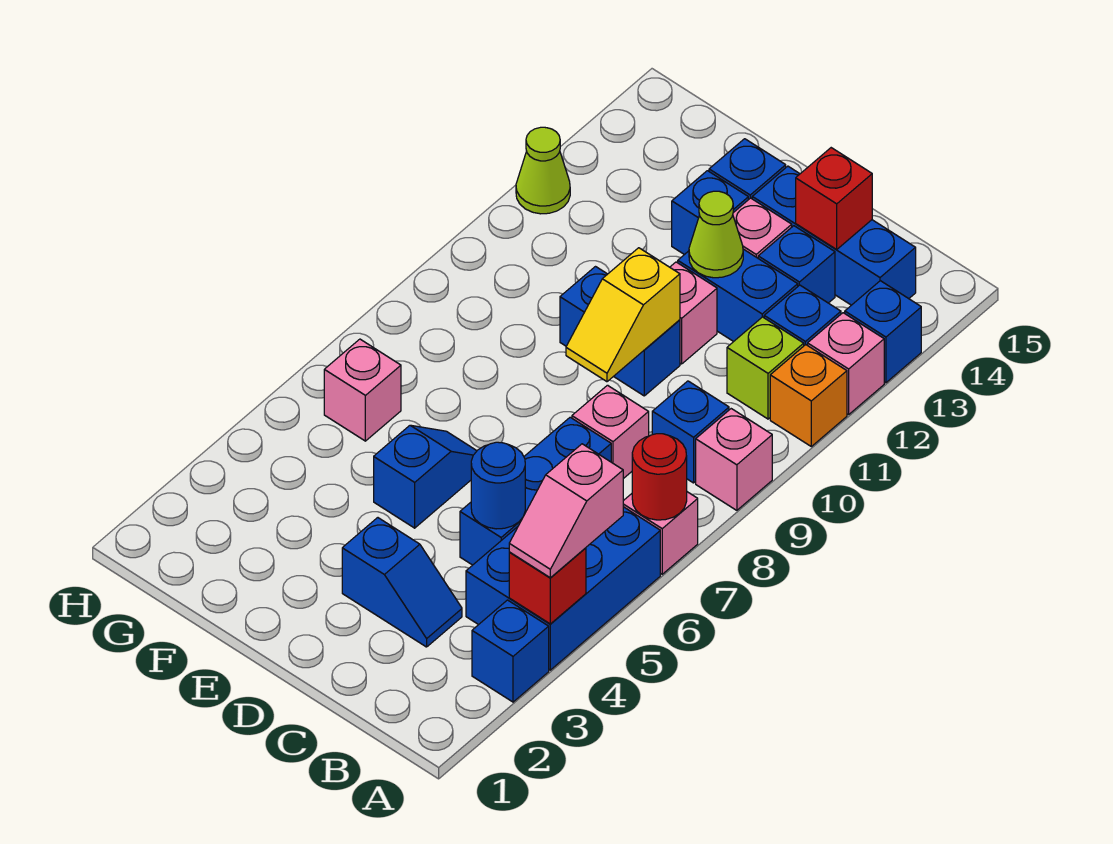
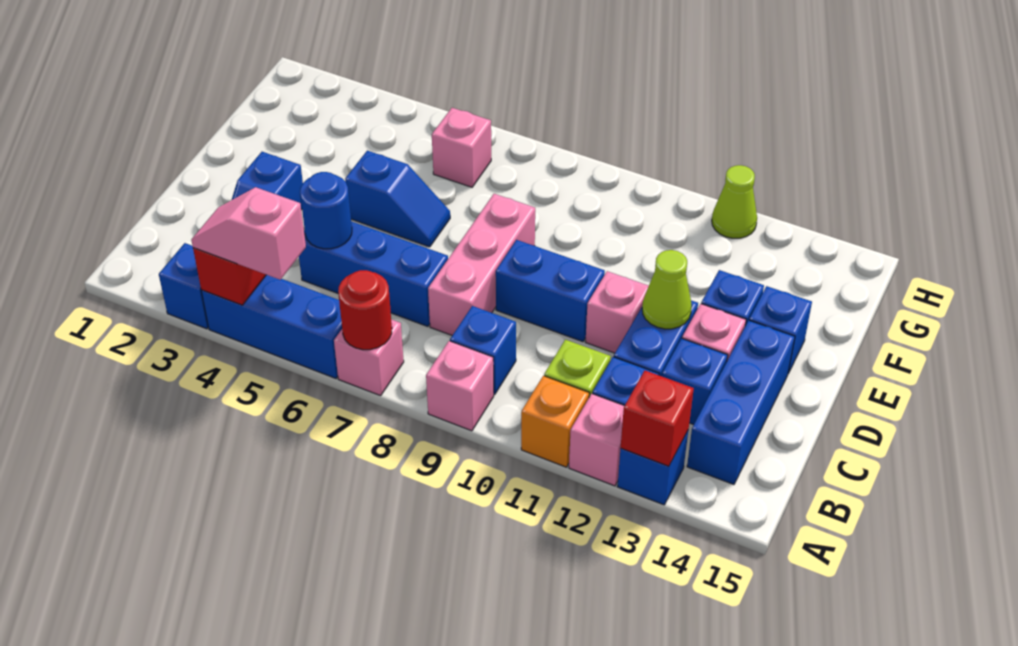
blue 2x3 brick [466,507,660,670] -> blue 1x3 brick [201,275,342,378]
pink 1x1 brick [572,385,649,479] -> pink 1x3 brick [428,194,535,335]
red 1x1 brick [796,148,872,250] -> red 1x1 brick moved to [621,371,694,466]
yellow 1x2 slope [566,248,680,382] -> none
blue 1x2 brick [560,267,680,396] -> blue 1x2 brick turned to [496,240,605,342]

